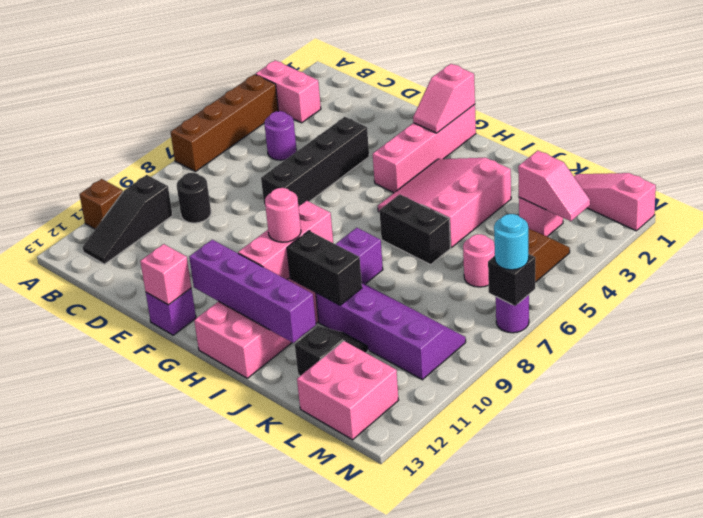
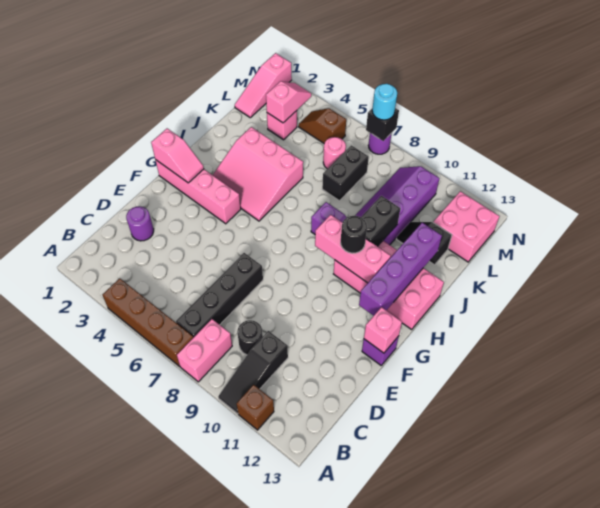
pink 1x2 brick [256,60,321,123] -> pink 1x2 brick moved to [177,319,232,382]
black 1x3 slope [82,175,173,264] -> black 1x3 slope turned to [218,331,288,414]
purple 1x1 round brick [264,111,297,160] -> purple 1x1 round brick moved to [126,206,154,241]
black 1x4 brick [261,117,369,208] -> black 1x4 brick turned to [176,253,263,338]
pink 1x1 round brick [265,188,301,242] -> black 1x1 round brick [341,216,367,253]
black 1x2 brick [379,194,451,265] -> black 1x2 brick moved to [322,145,369,201]

